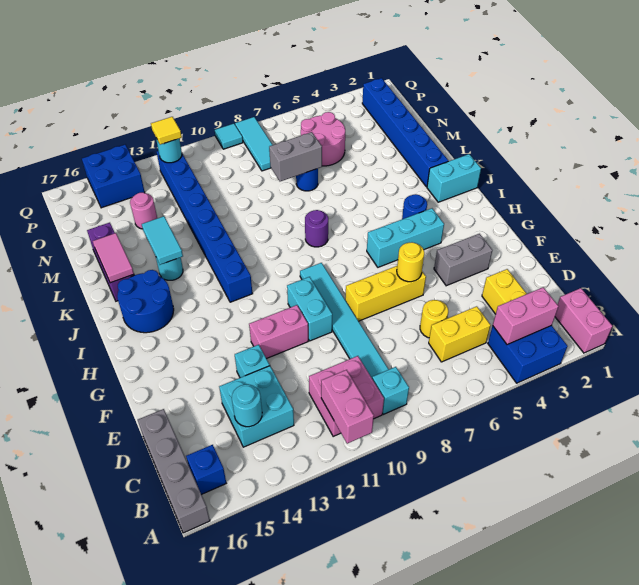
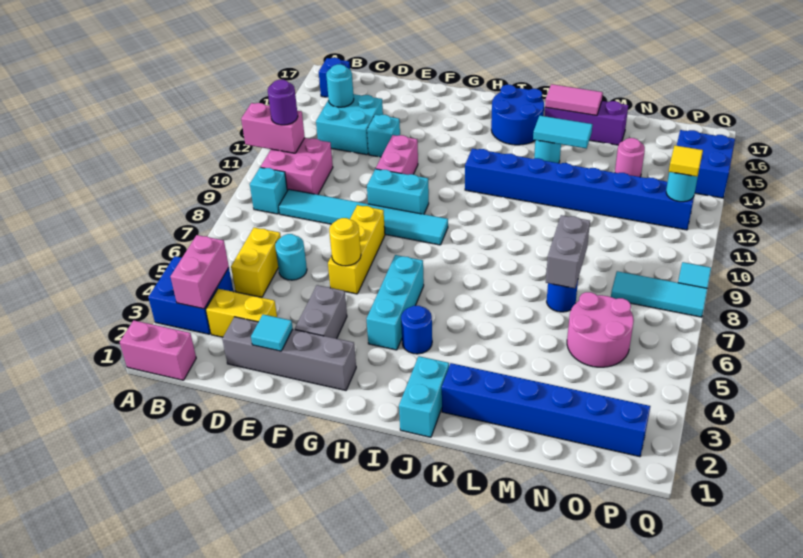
grey 1x4 brick [138,409,210,533] -> grey 1x4 brick moved to [222,317,356,390]
yellow 1x1 round brick [420,300,448,338] -> cyan 1x1 round brick [275,234,307,280]
none -> cyan 1x1 tile [251,314,293,351]
purple 1x1 round brick [305,210,328,247] -> purple 1x1 round brick moved to [268,80,298,125]

